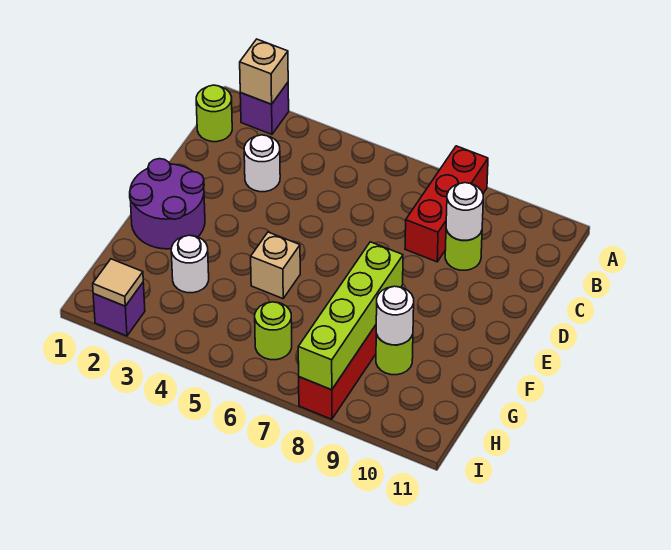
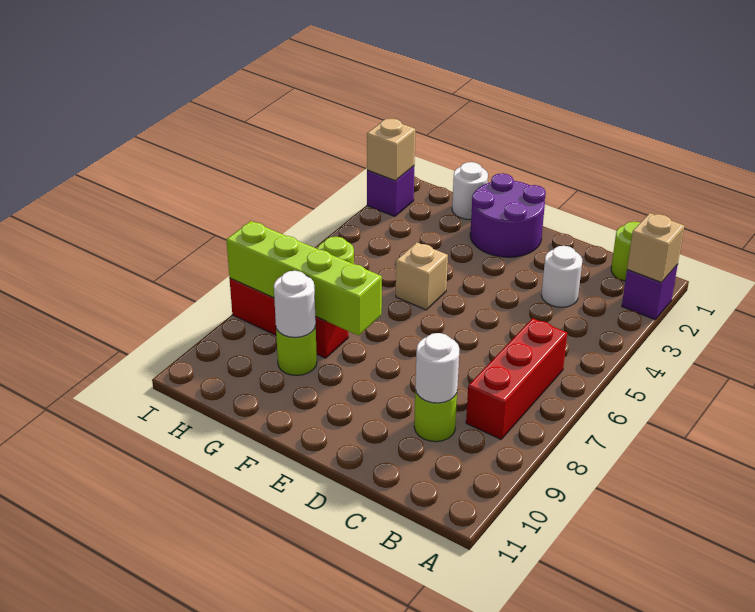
red 1x3 brick [405,146,488,262] -> red 1x3 brick turned to [466,318,567,439]
white 1x1 round brick [171,235,209,293] -> white 1x1 round brick moved to [452,162,488,219]
tan 1x1 tile [93,259,143,306] -> tan 1x1 brick [367,118,415,181]

